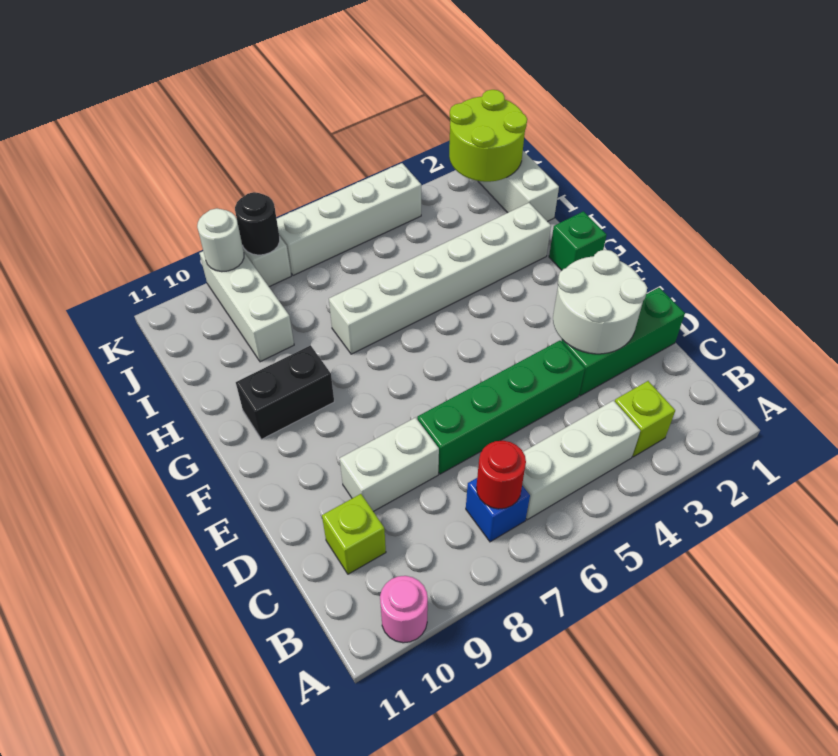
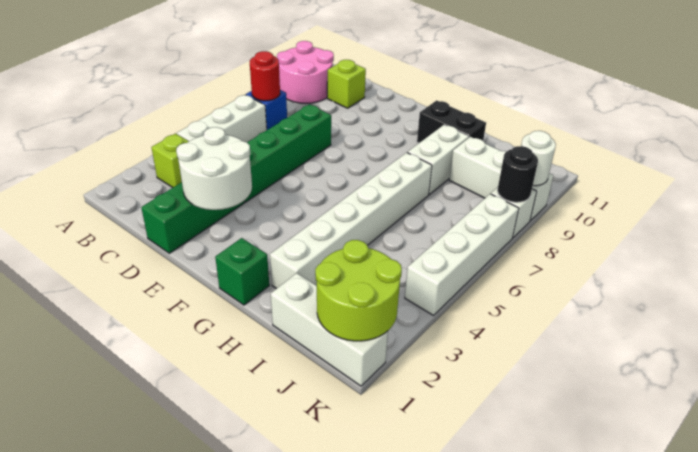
pink 1x1 round brick [380,576,428,643] -> pink 2x2 round brick [277,41,334,103]
white 1x2 brick [340,418,439,512] -> white 1x2 brick moved to [407,125,469,195]
black 1x2 brick [236,345,334,439] -> black 1x2 brick turned to [417,100,486,143]

